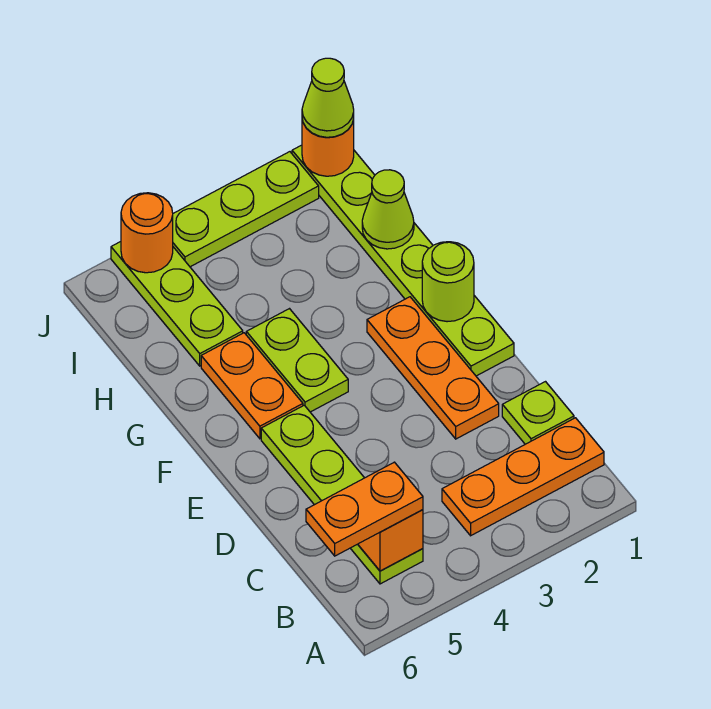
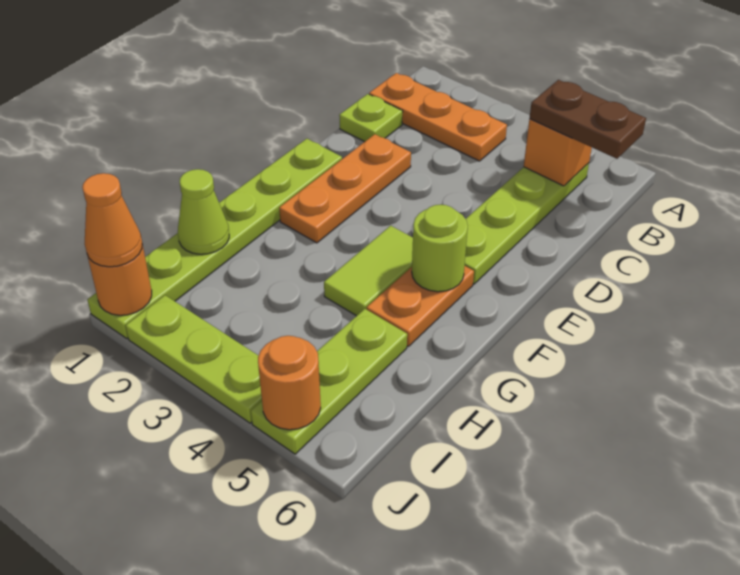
orange 1x2 plate [306,462,423,556] -> brown 1x2 plate [530,80,646,159]
lime 1x1 round brick [422,242,474,322] -> lime 1x1 round brick moved to [412,205,468,292]
lime 1x2 plate [246,309,348,412] -> lime 1x2 tile [324,226,413,316]
lime 1x1 cone [302,58,354,137] -> orange 1x1 cone [82,173,142,267]

